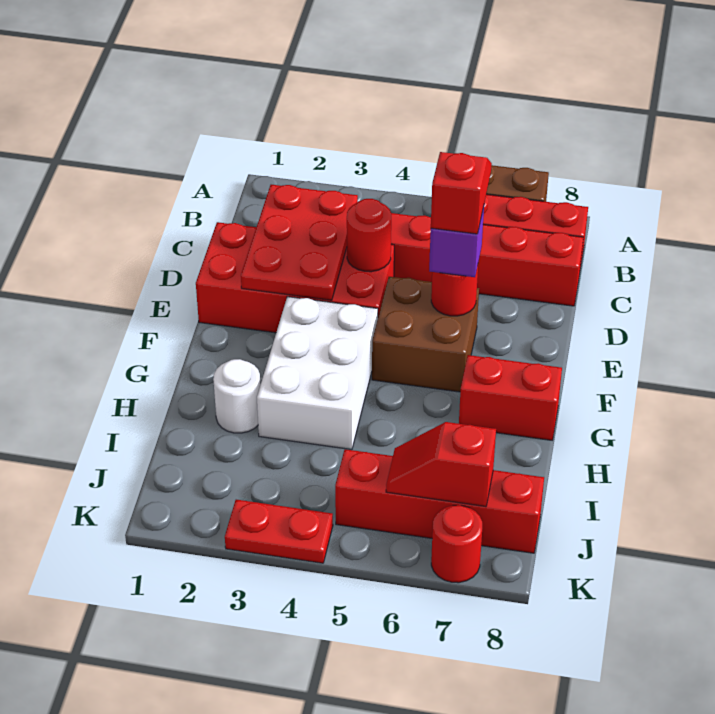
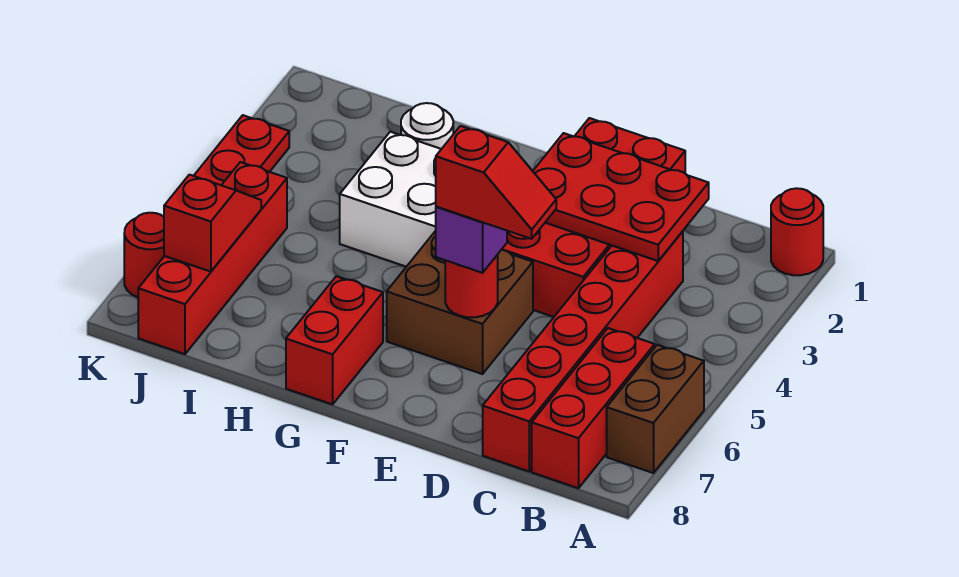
red 1x1 round brick [347,199,391,272] -> red 1x1 round brick moved to [771,188,823,275]

